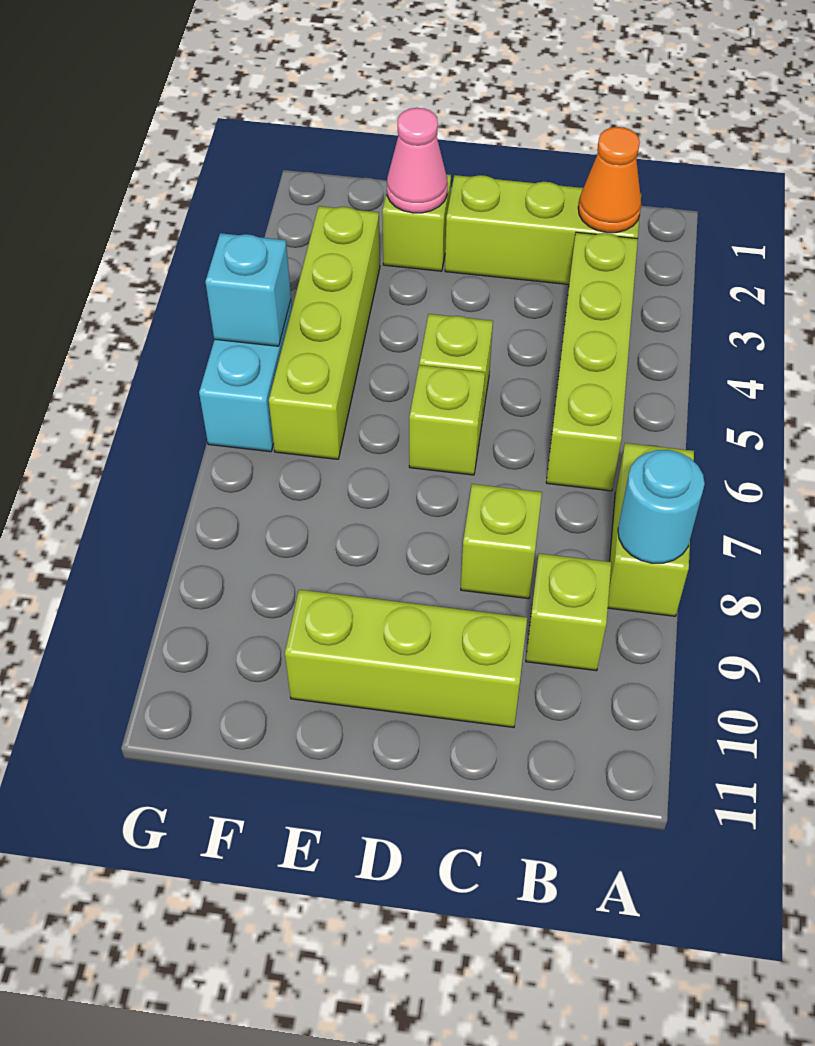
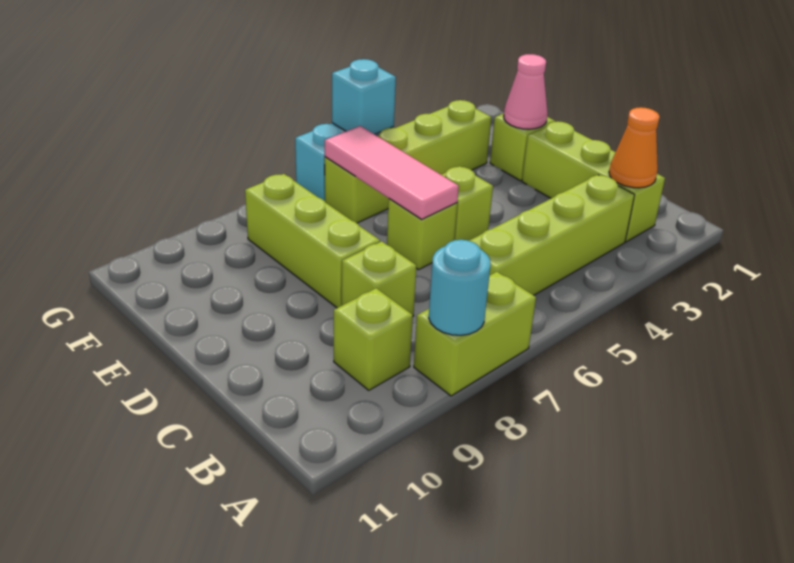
lime 1x3 brick [285,590,527,727] -> lime 1x3 brick moved to [245,174,380,308]
none -> pink 1x3 tile [325,126,459,220]

